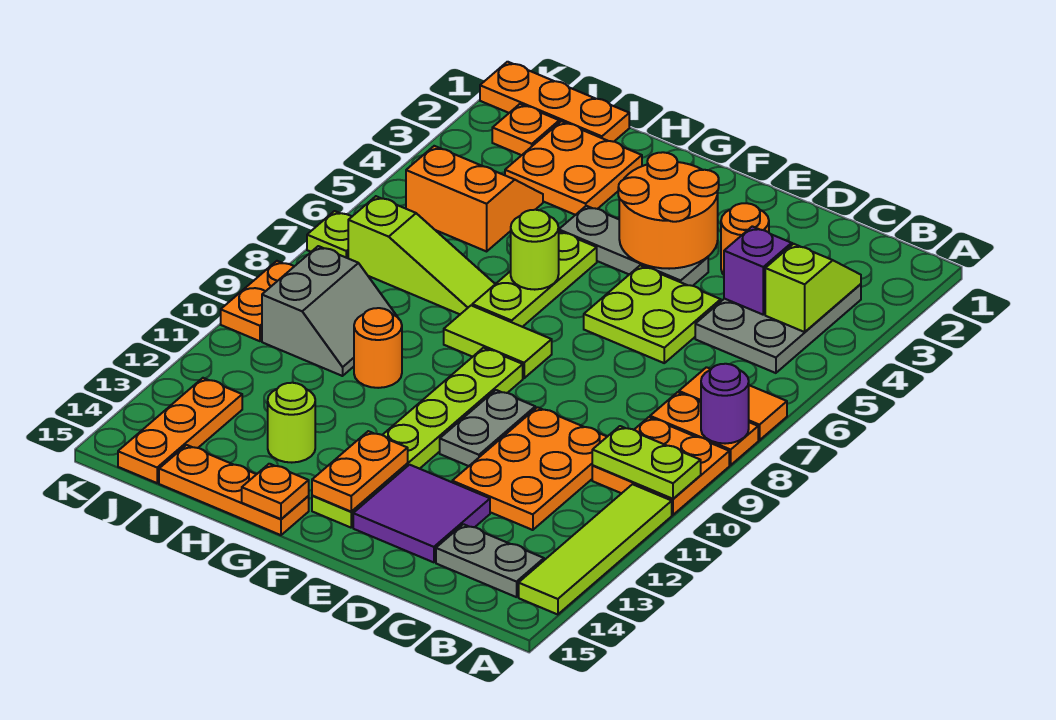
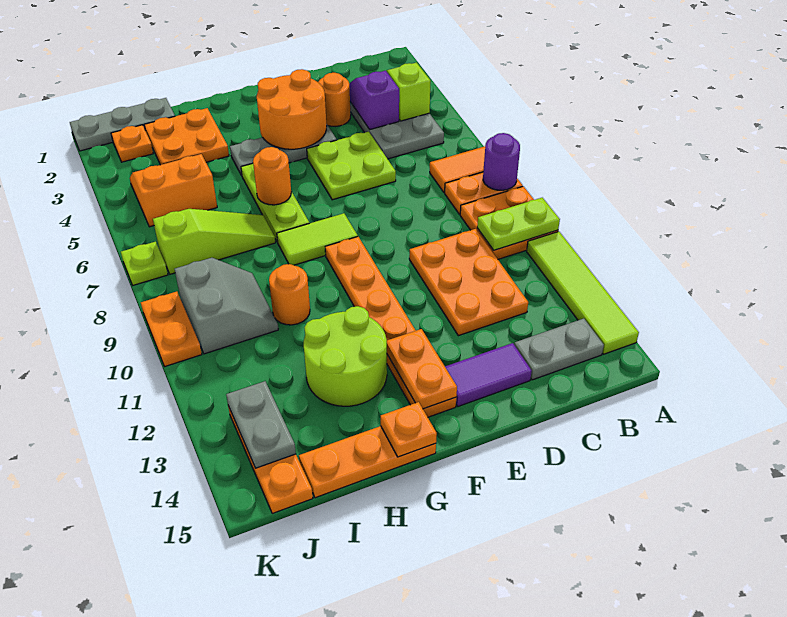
purple 2x2 tile [353,465,490,562] -> purple 1x2 tile [445,343,532,406]
grey 1x2 plate [440,390,535,466] -> grey 1x2 plate moved to [226,381,296,468]
lime 1x6 plate [312,348,523,528] -> orange 1x6 plate [325,237,456,417]
lime 1x1 round brick [511,210,559,290] -> orange 1x1 round brick [253,147,291,205]
lime 1x1 round brick [268,383,315,463] -> lime 2x2 round brick [304,306,387,406]
orange 1x3 plate [480,62,629,142] -> grey 1x3 plate [70,98,175,151]

